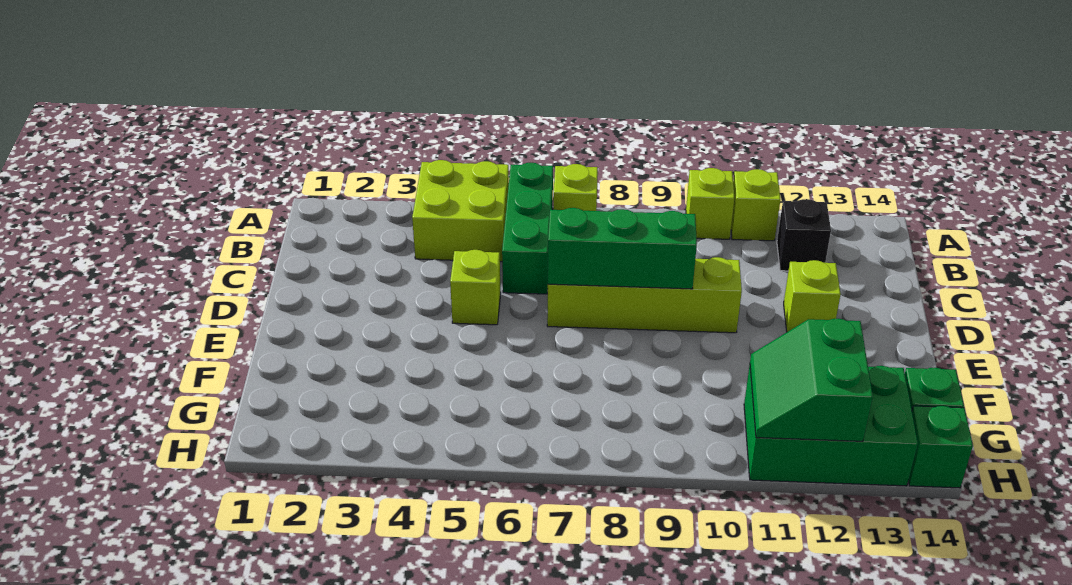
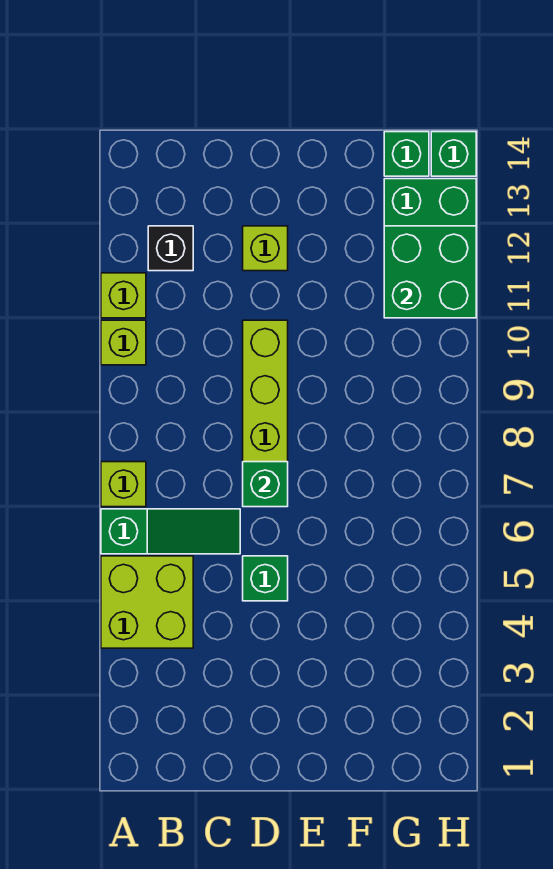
green 1x3 brick [502,163,553,294] -> green 1x3 slope [101,509,240,554]
lime 1x1 brick [450,250,501,325] -> green 1x1 brick [243,556,288,601]
green 1x3 brick [548,208,697,289] -> green 1x1 brick [243,462,288,507]
green 2x2 slope [750,319,873,441] -> green 2x2 brick [384,226,476,318]

